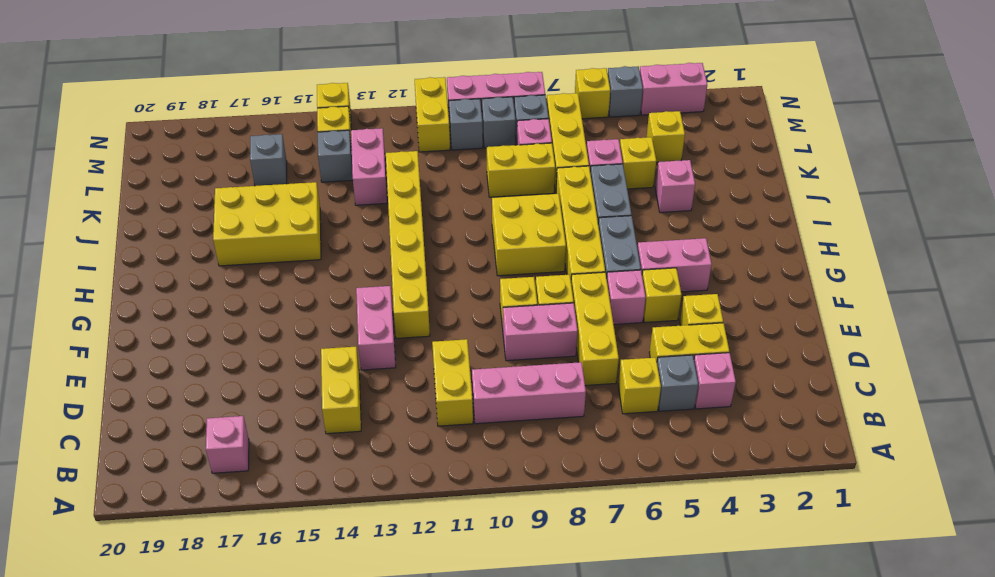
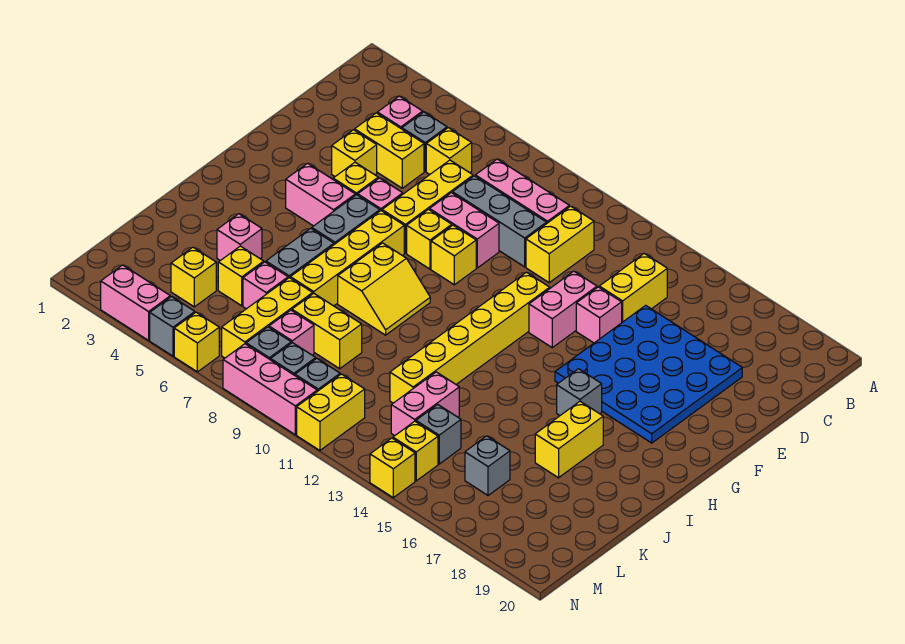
pink 1x1 brick [206,416,249,473] -> pink 1x1 brick moved to [576,287,622,343]
none -> grey 1x3 brick [452,176,547,267]
none -> blue 4x4 plate [555,305,742,443]
yellow 2x2 brick [492,194,566,276] -> yellow 2x2 slope [338,243,430,335]
none -> grey 1x1 brick [557,369,602,416]
yellow 2x3 brick [213,182,321,266] -> yellow 1x2 brick [535,402,603,478]

